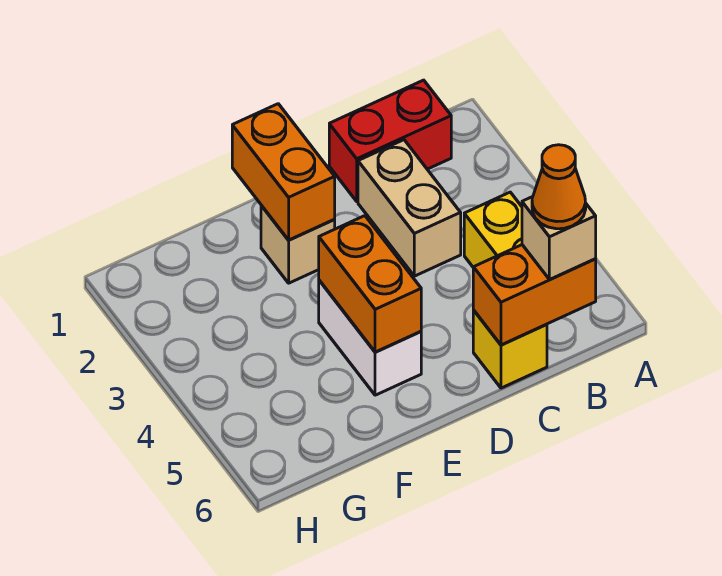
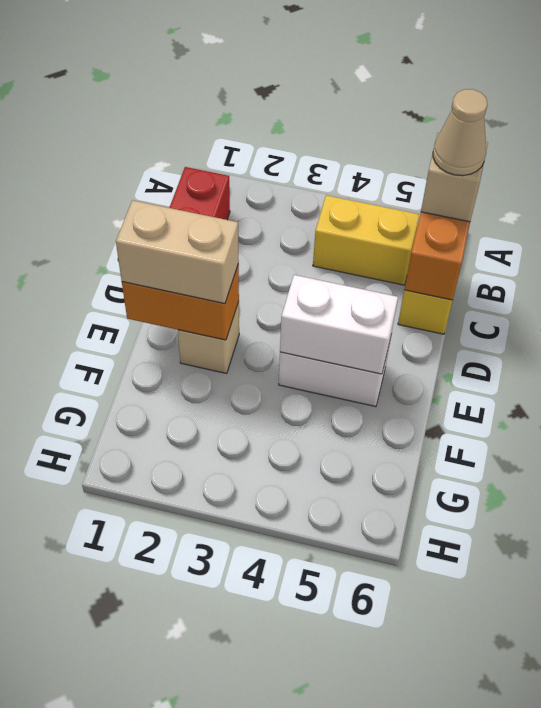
orange 1x1 cone [532,145,586,229] -> tan 1x1 cone [433,89,488,176]
tan 1x2 brick [358,140,461,276] -> tan 1x2 brick moved to [116,200,239,304]
orange 1x2 brick [319,216,421,352] -> white 1x2 brick [280,275,398,374]

